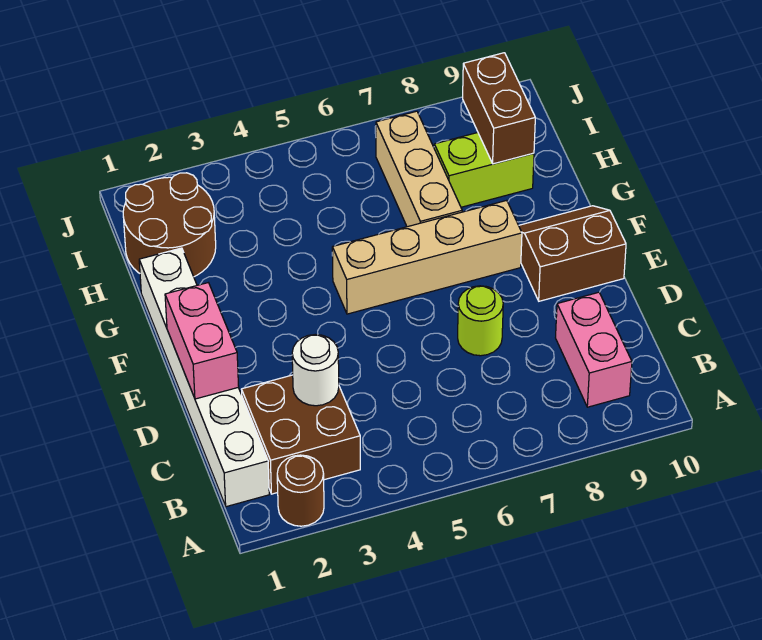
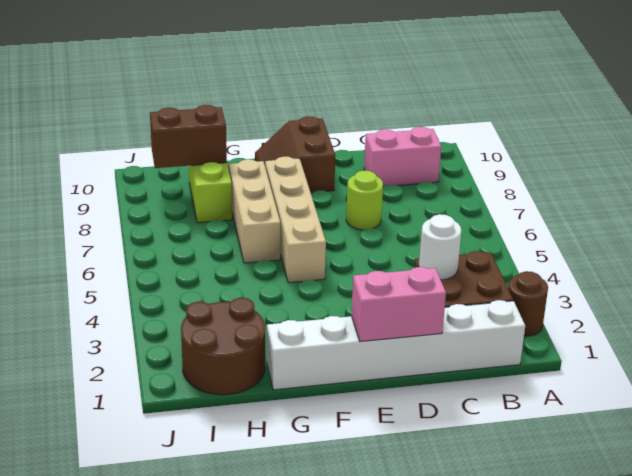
tan 1x3 brick [376,111,462,227] -> tan 1x3 brick turned to [229,159,280,263]

